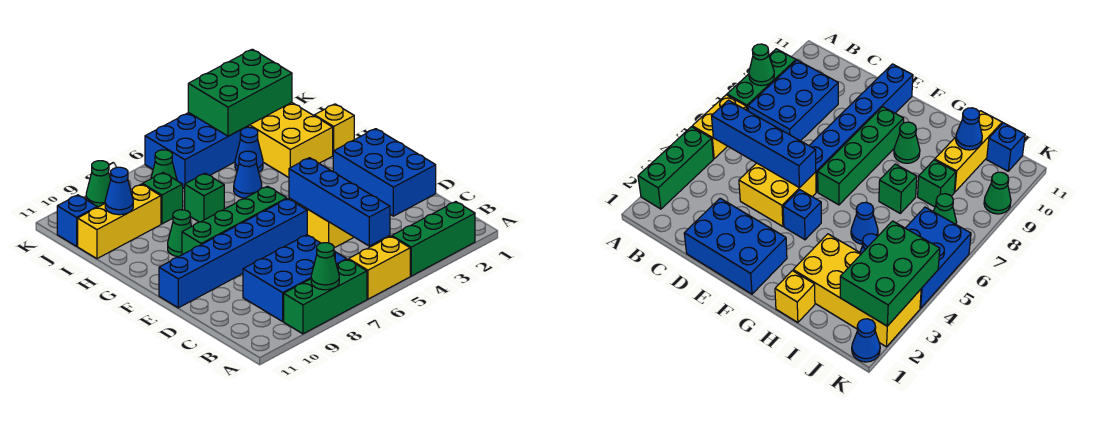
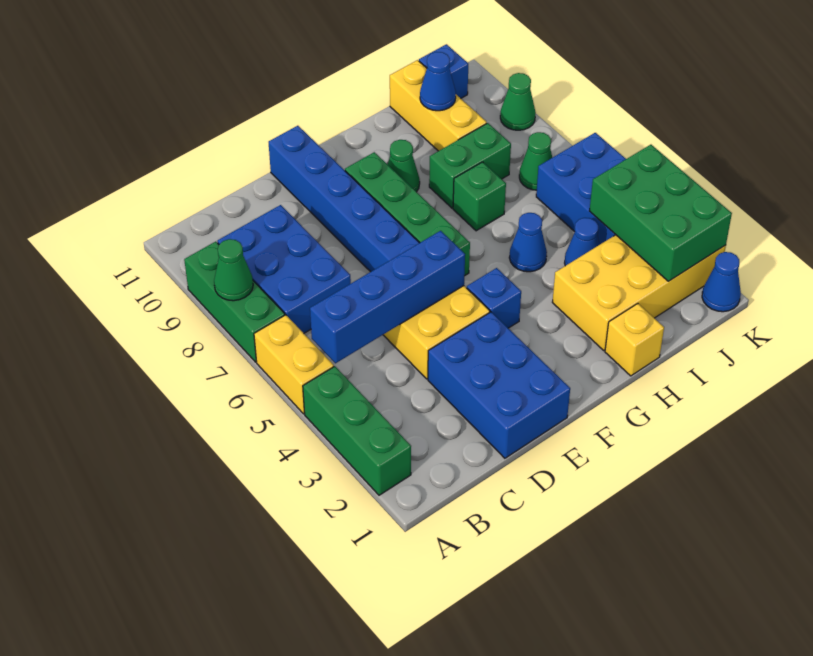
blue 2x3 brick [333,129,436,216] -> blue 2x3 brick turned to [428,312,570,458]
green 1x1 brick [143,173,183,224] -> green 1x2 brick [429,123,511,208]

